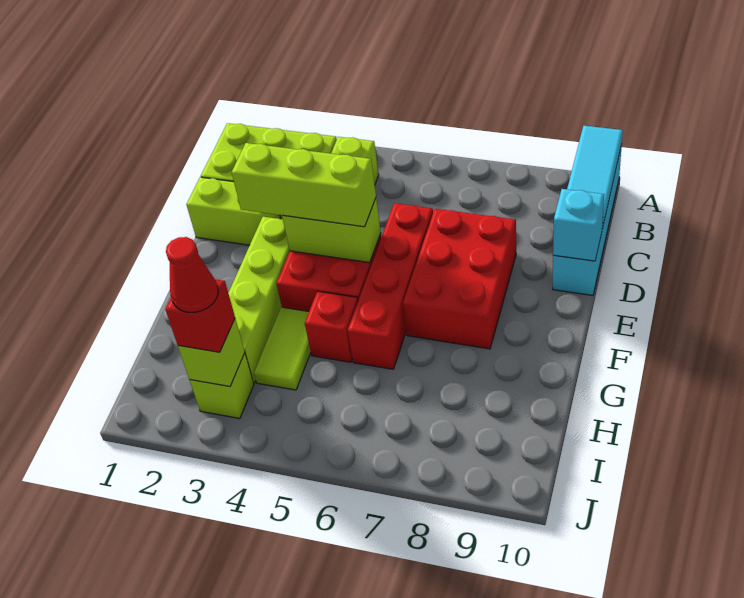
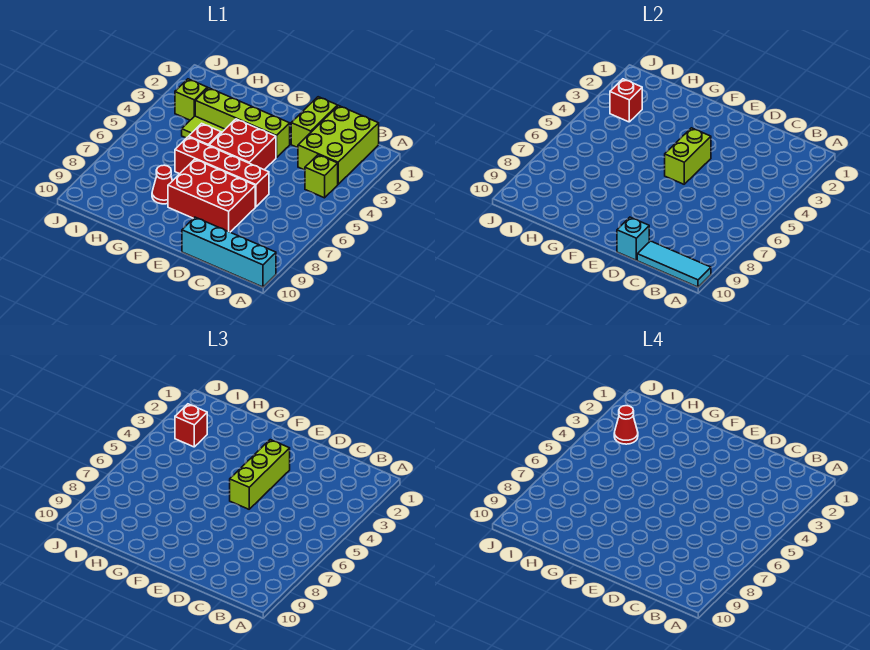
none -> red 1x1 cone [152,165,172,204]
lime 1x1 brick [178,319,245,387] -> red 1x1 brick [610,79,642,122]

